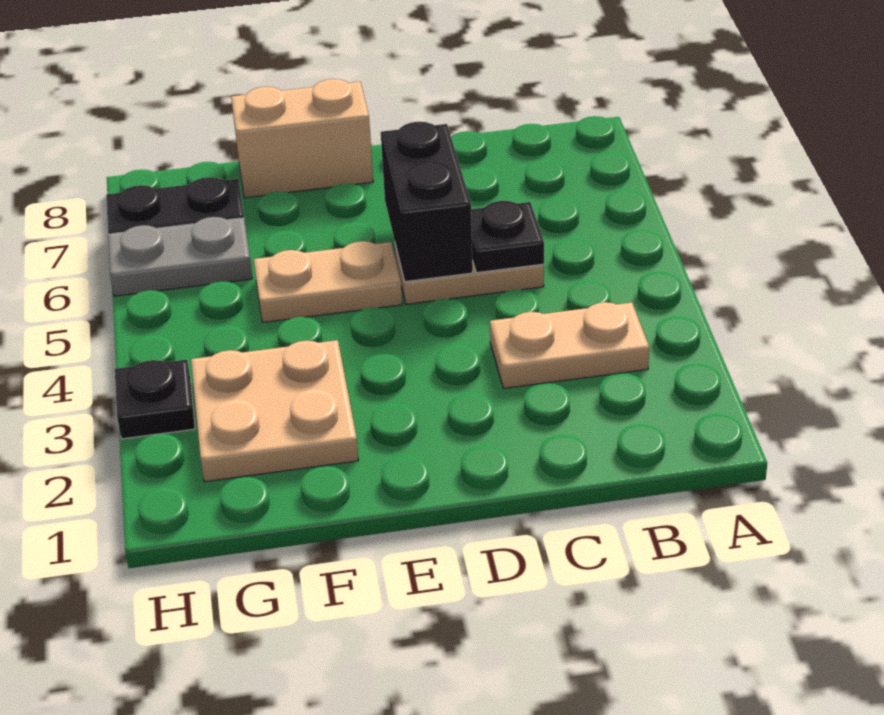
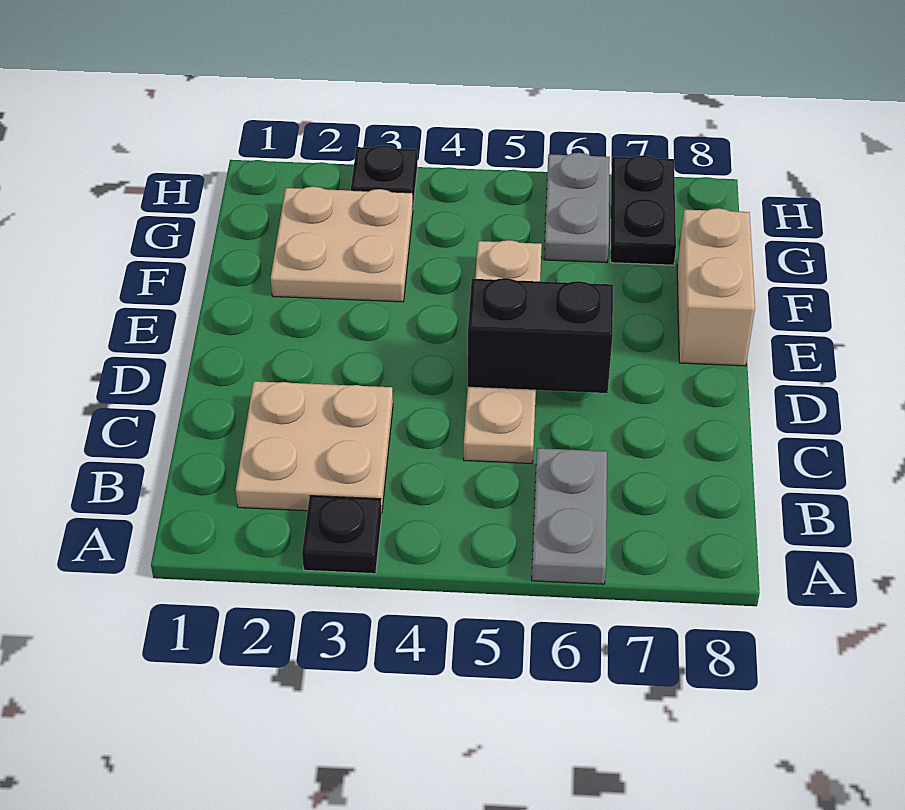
none -> grey 1x2 plate [532,448,607,584]
tan 1x2 plate [490,302,649,388] -> tan 2x2 plate [236,381,393,513]
black 1x1 plate [471,201,544,273] -> black 1x1 plate moved to [302,496,382,574]

